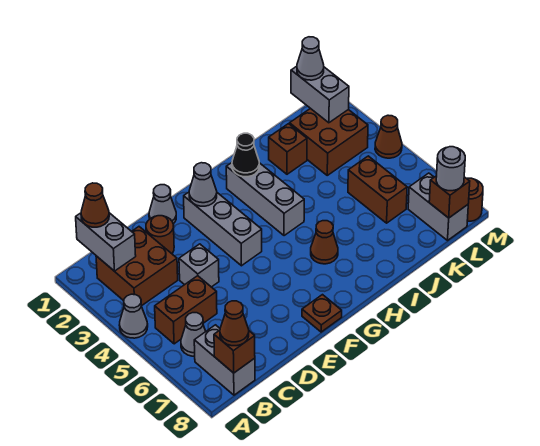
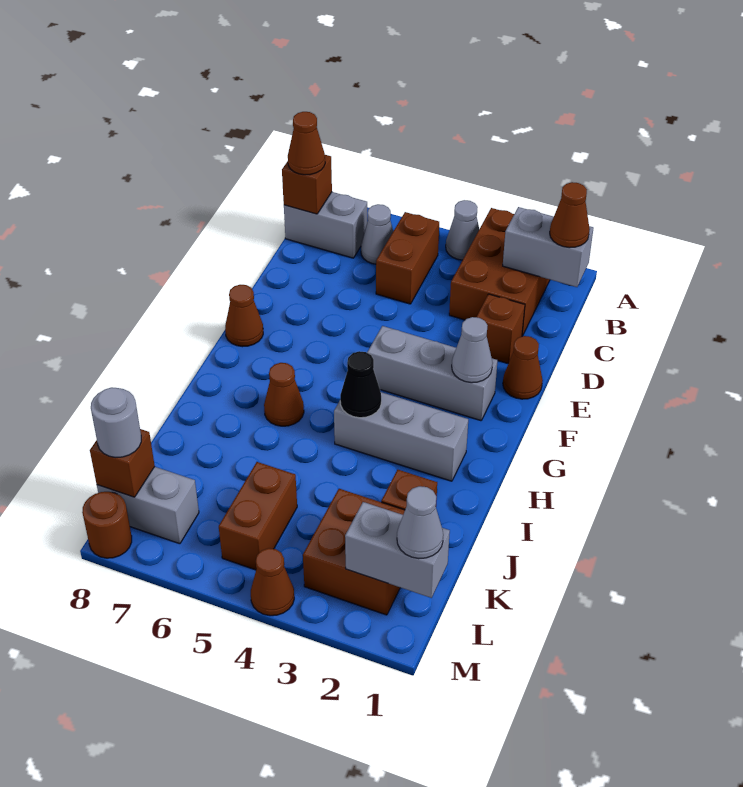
brown 2x2 brick [96,227,178,306] -> brown 2x3 brick [449,208,550,336]
brown 1x1 round brick [146,216,174,254] -> brown 1x1 brick [477,294,525,364]
grey 1x1 brick [179,244,219,287] -> none
grey 1x1 cone [149,185,176,224] -> brown 1x1 cone [503,336,543,399]
brown 1x1 plate [302,295,342,332] -> brown 1x1 cone [225,285,263,347]
black 1x1 cone [232,133,259,177] -> black 1x1 cone moved to [340,351,381,418]
brown 1x2 brick [348,156,407,223] -> brown 1x2 brick turned to [219,462,297,570]

